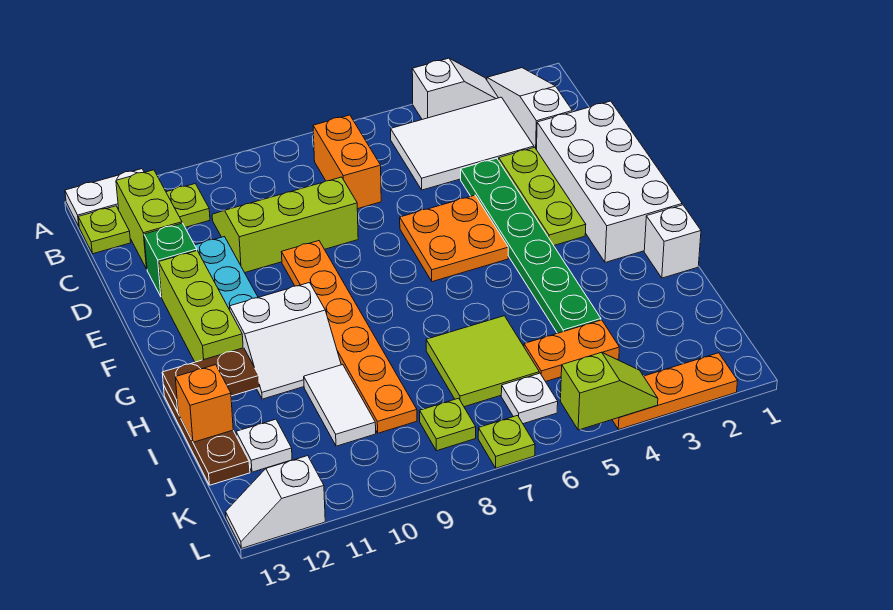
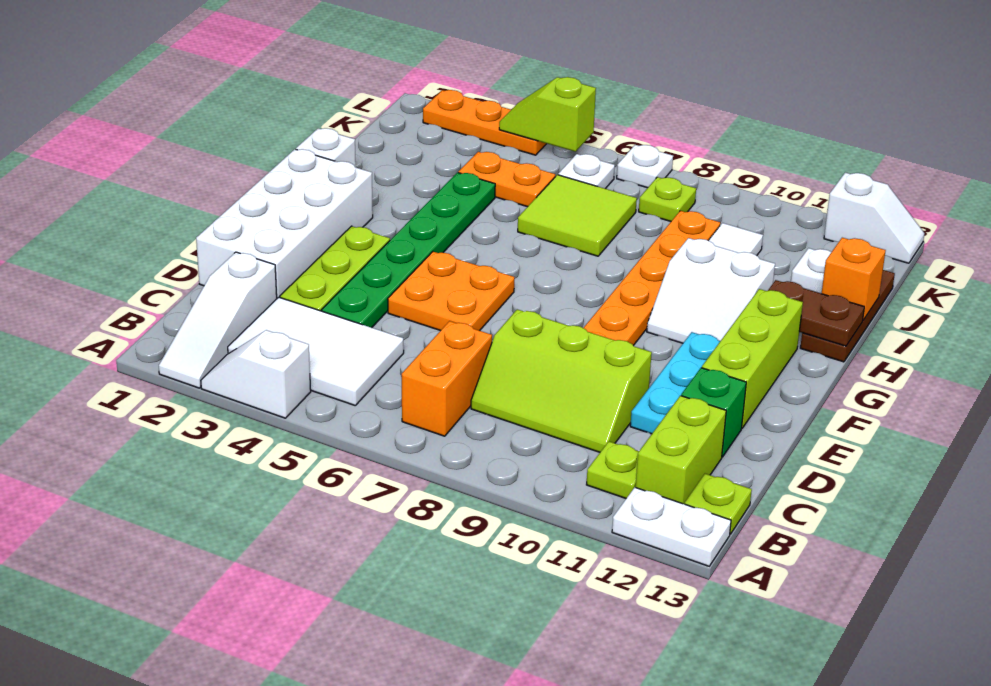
white 2x2 slope [230,283,341,399] -> white 2x2 slope turned to [647,238,775,343]
lime 1x1 plate [478,416,535,468] -> white 1x1 plate [617,145,673,188]

